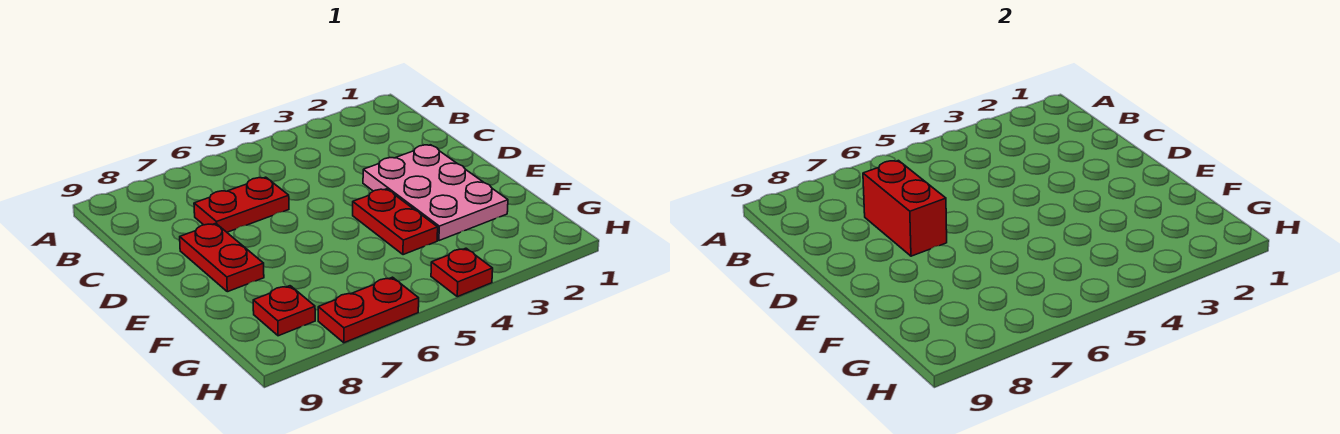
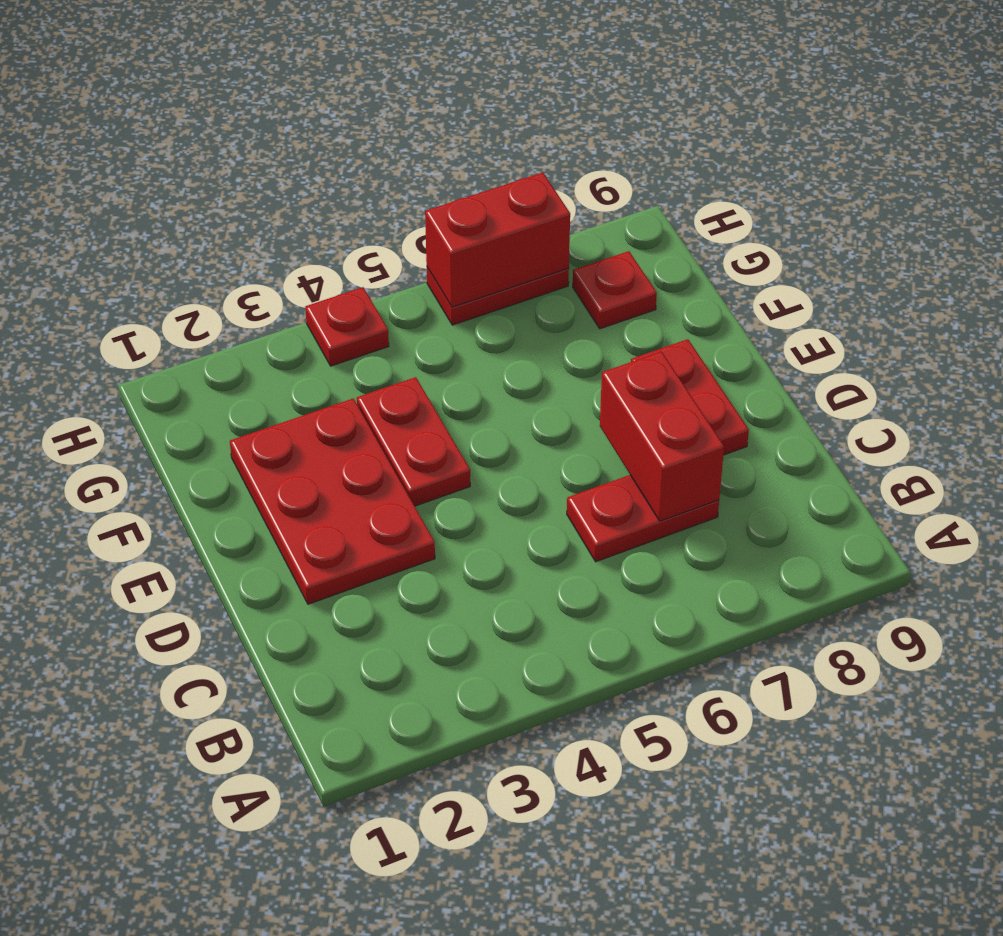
pink 2x3 plate [363,145,508,241] -> red 2x3 plate [230,398,435,604]
none -> red 1x2 brick [425,173,570,307]

